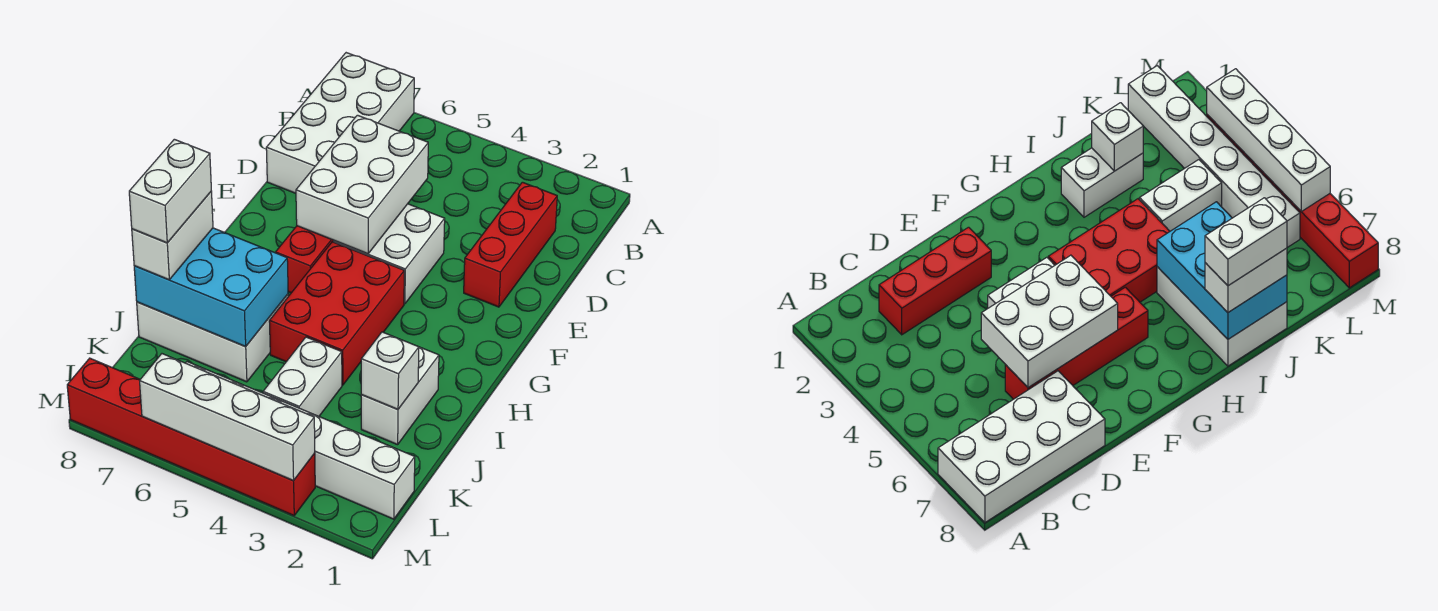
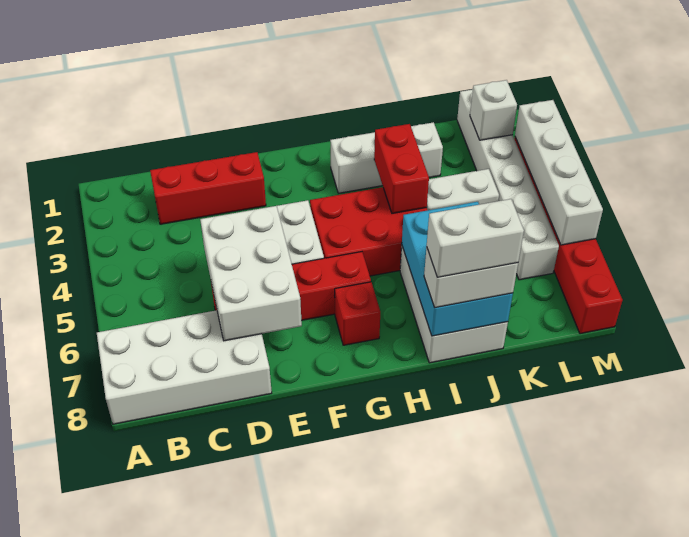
white 2x3 brick [296,115,428,254] -> white 2x3 brick turned to [200,206,302,341]
none -> red 1x1 brick [335,282,380,345]
white 1x2 brick [361,347,439,445] -> white 1x3 brick [330,122,443,193]
none -> red 1x2 brick [374,124,429,213]
white 1x1 brick [361,332,419,409] -> white 1x1 brick moved to [470,80,517,140]

